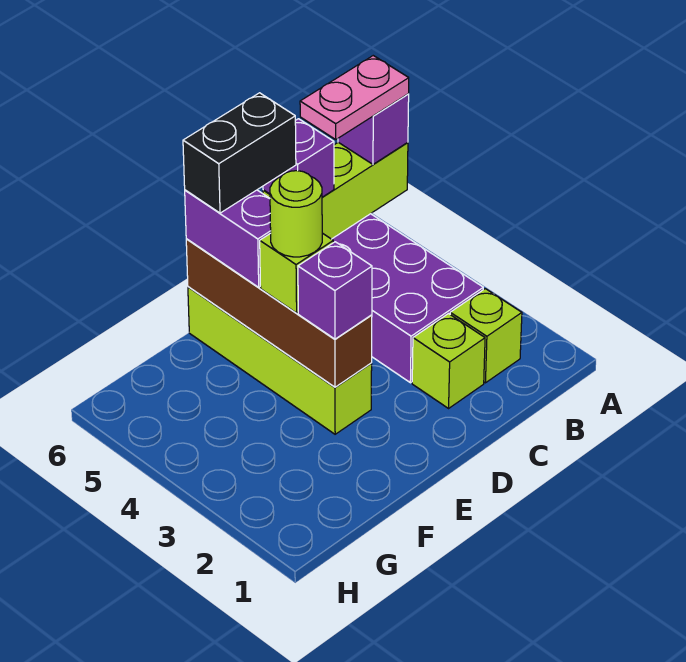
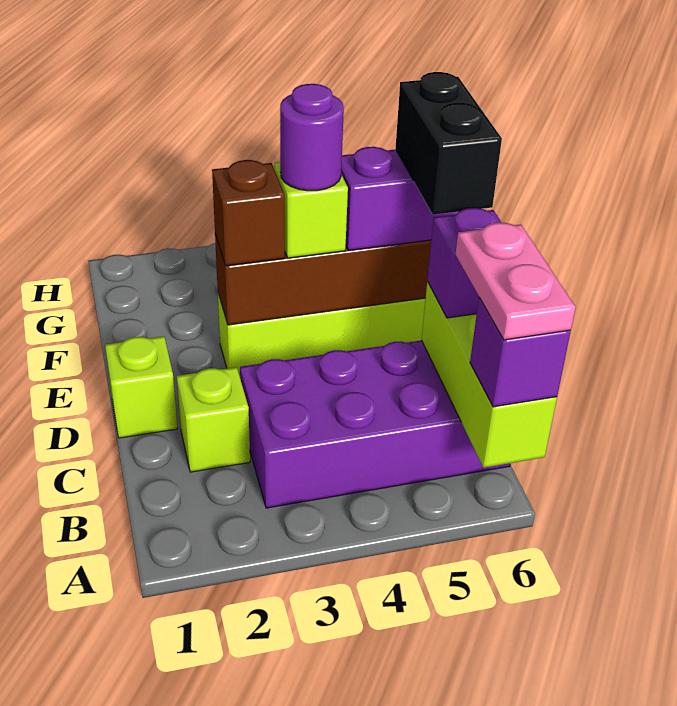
lime 1x1 brick [450,289,522,383] -> lime 1x1 brick moved to [105,336,177,438]
purple 1x1 brick [298,242,372,339] -> brown 1x1 brick [212,160,285,266]
lime 1x1 round brick [270,171,322,257] -> purple 1x1 round brick [280,84,344,191]

